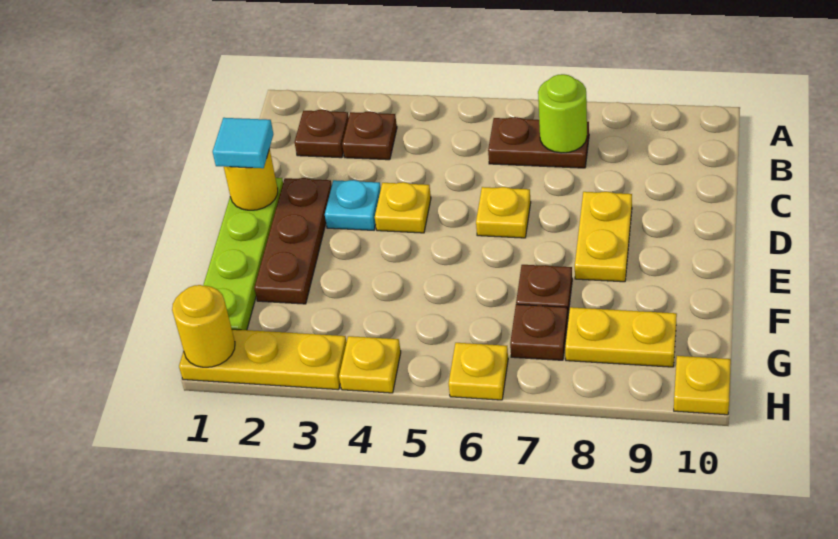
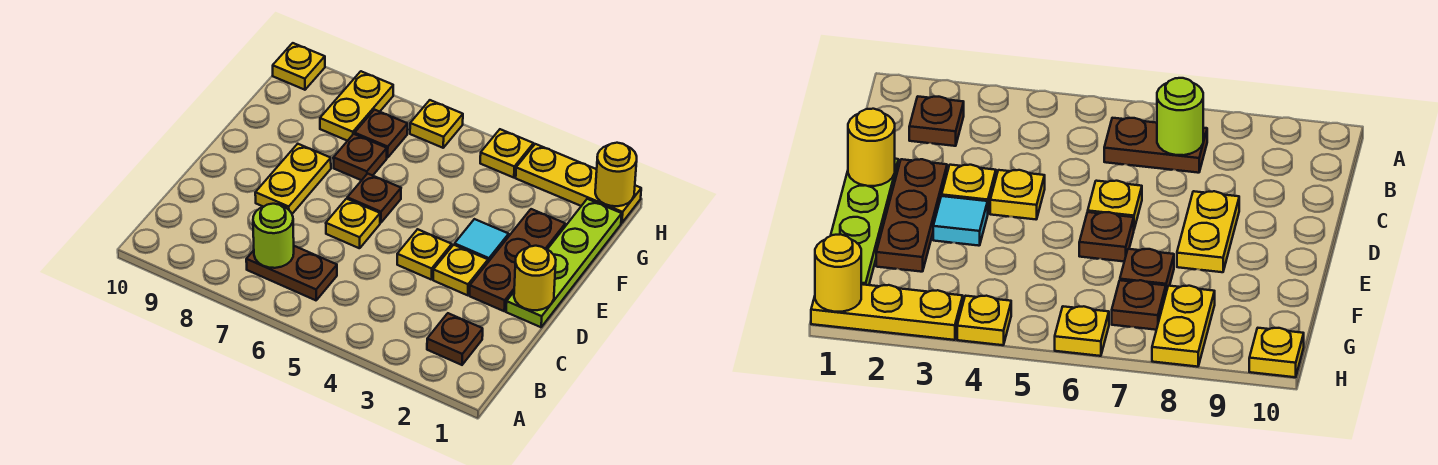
brown 1x1 plate [342,111,397,160] -> brown 1x1 plate moved to [347,174,401,223]
cyan 1x1 tile [213,118,273,168] -> cyan 1x1 tile moved to [454,219,509,262]
cyan 1x1 plate [325,180,381,230] -> yellow 1x1 plate [433,245,488,295]
yellow 1x2 plate [565,307,677,367] -> yellow 1x2 plate turned to [320,71,393,141]

